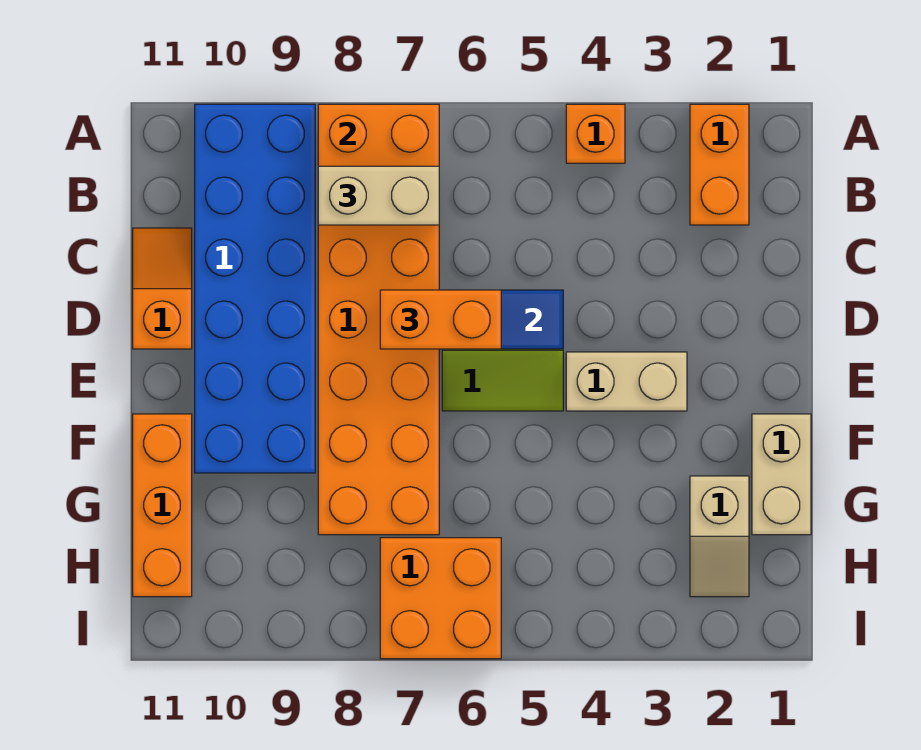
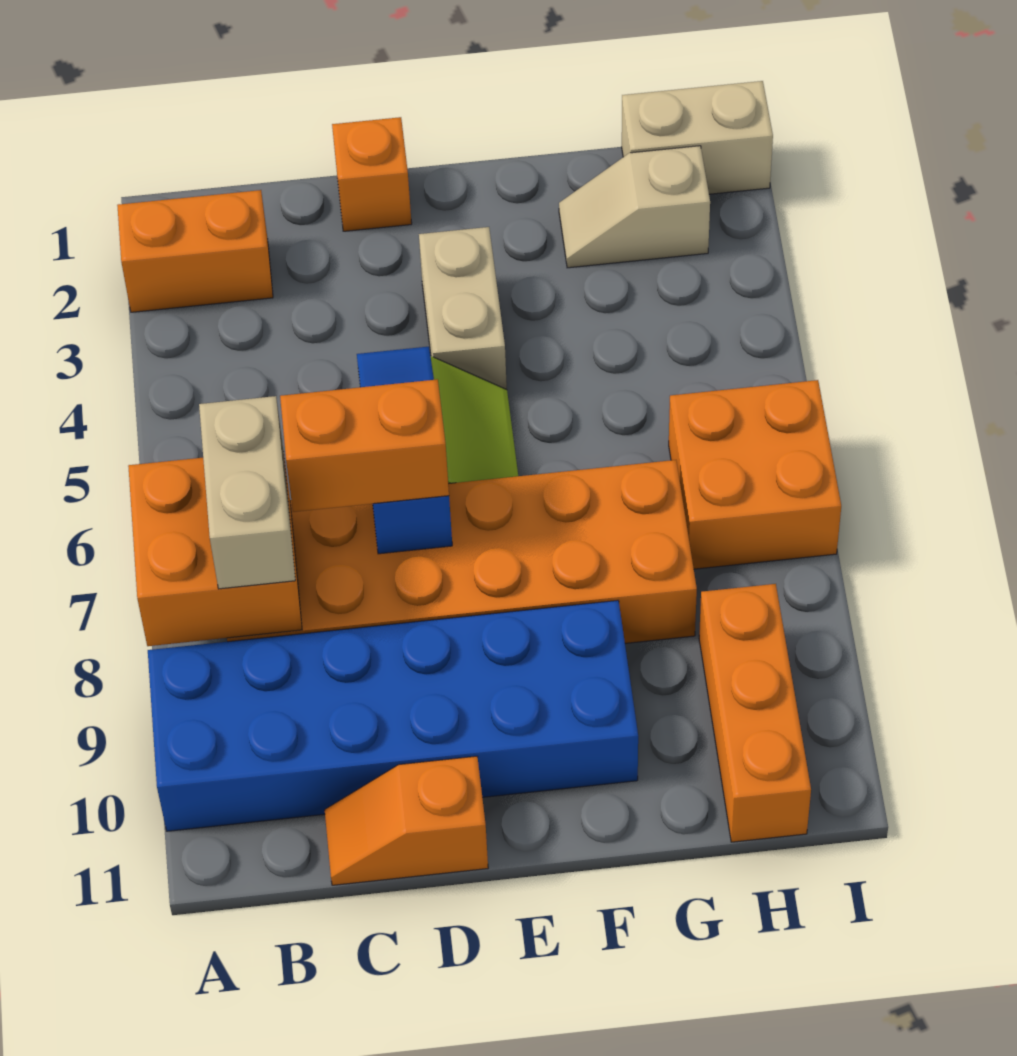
orange 1x1 brick [566,104,625,163] -> orange 1x1 brick moved to [332,117,412,231]
orange 1x2 brick [380,290,501,349] -> orange 1x2 brick turned to [280,379,449,512]
tan 1x2 brick [752,414,811,535] -> tan 1x2 brick moved to [622,81,773,194]
orange 1x3 brick [133,414,192,597] -> orange 1x3 brick turned to [699,584,811,842]
tan 1x2 slope [690,476,749,597] -> tan 1x2 slope turned to [559,146,710,268]

